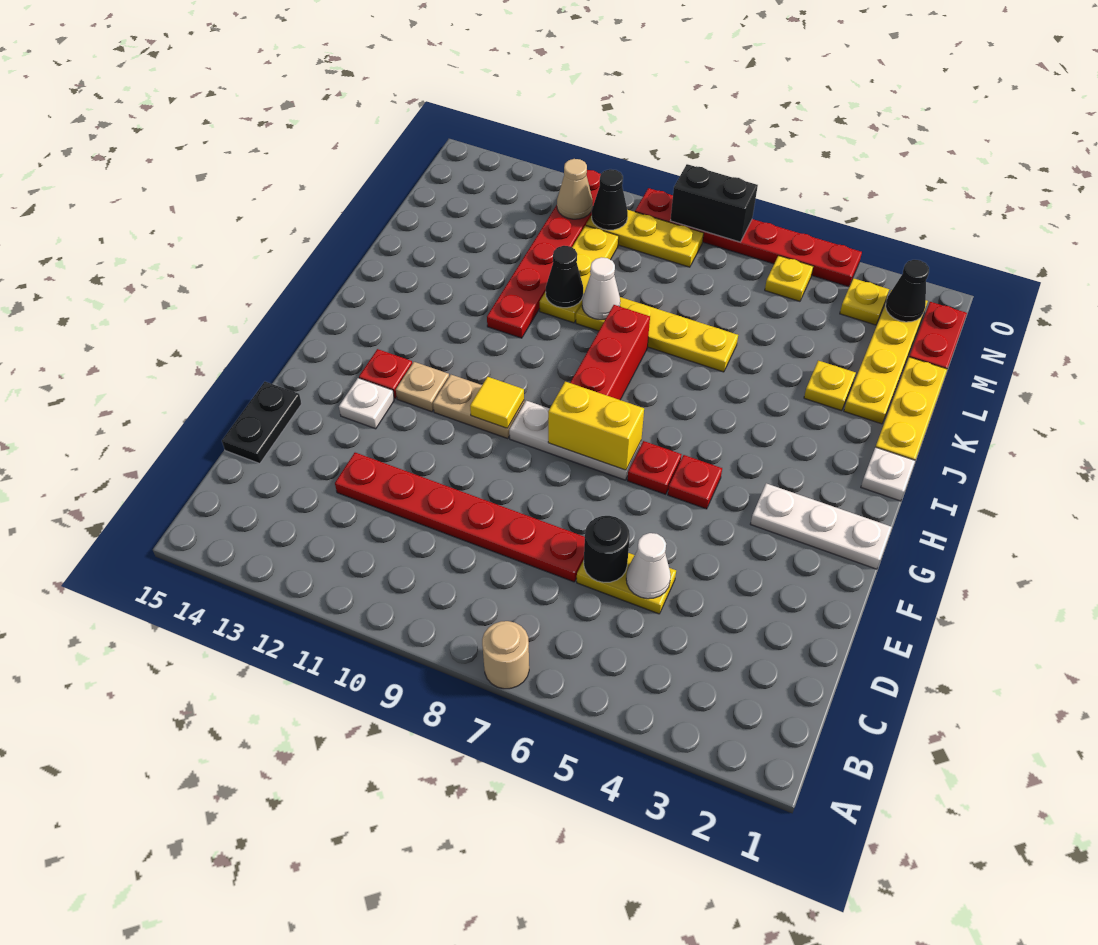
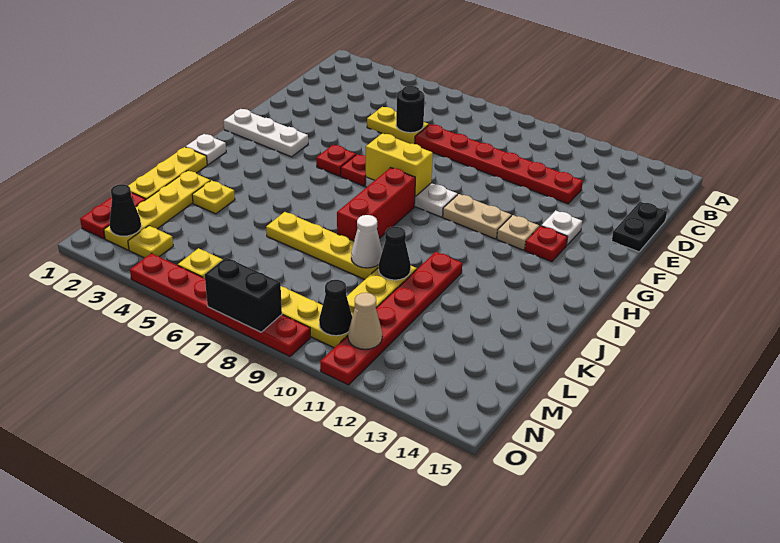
tan 1x1 round brick [482,621,529,689] -> none
white 1x1 cone [626,533,671,599] -> none
yellow 1x1 tile [470,377,524,428] -> none

